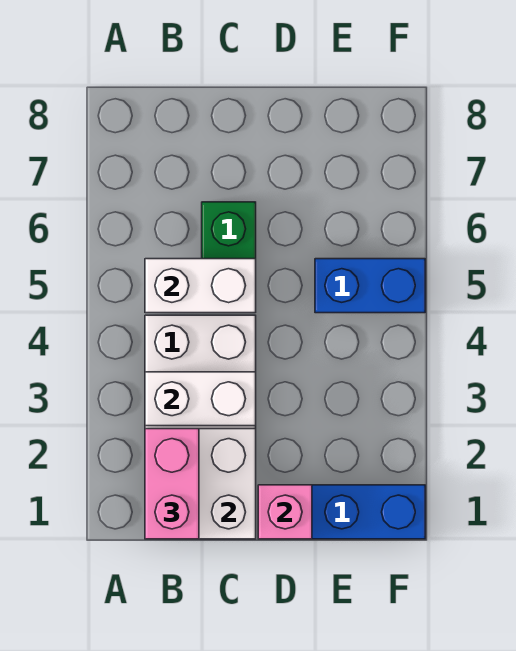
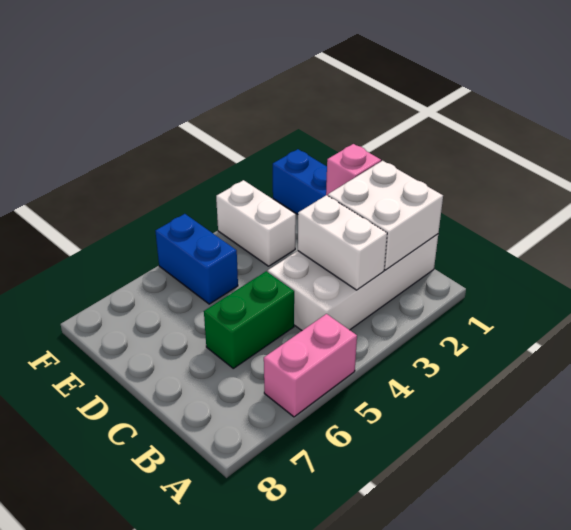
pink 1x2 brick [145,429,199,539] -> pink 1x2 brick moved to [264,314,357,417]
white 1x2 brick [145,259,256,313] -> white 1x2 brick moved to [216,180,296,266]

